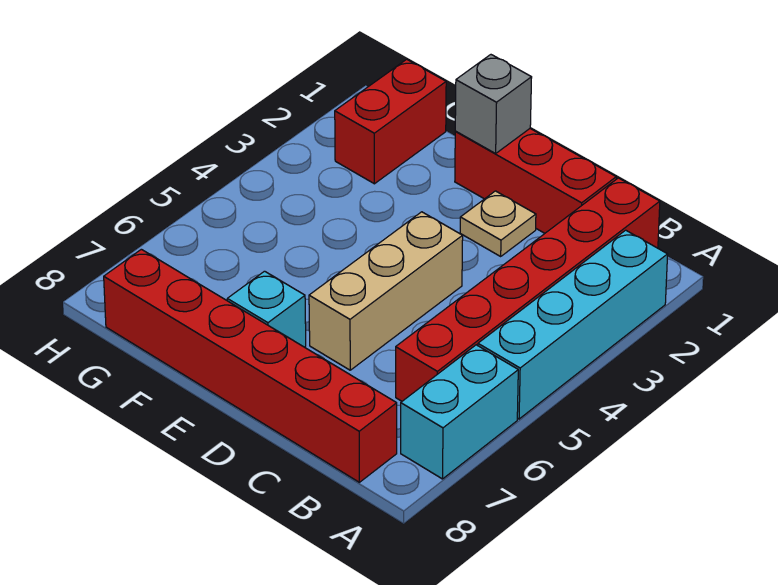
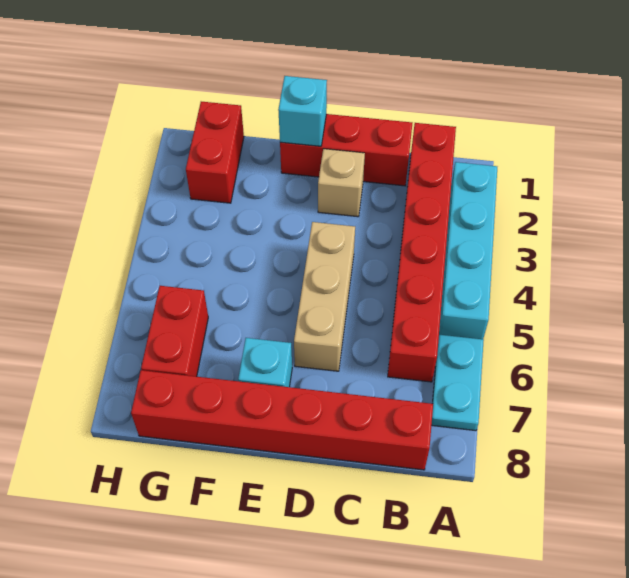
cyan 1x2 brick [401,345,518,479] -> cyan 1x2 plate [432,335,484,431]
tan 1x1 plate [460,191,536,256] -> tan 1x1 brick [318,149,365,217]
grey 1x1 brick [455,55,532,153] -> cyan 1x1 brick [278,76,327,146]
none -> red 1x2 brick [141,286,208,377]

